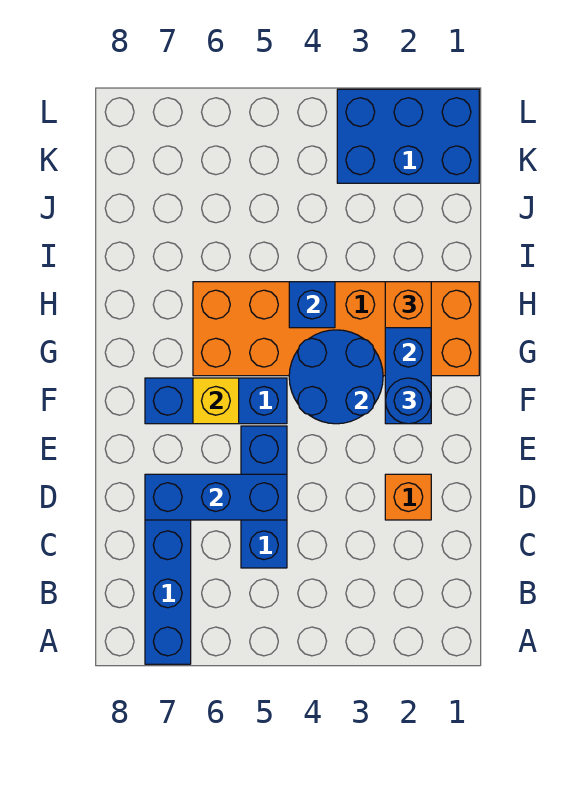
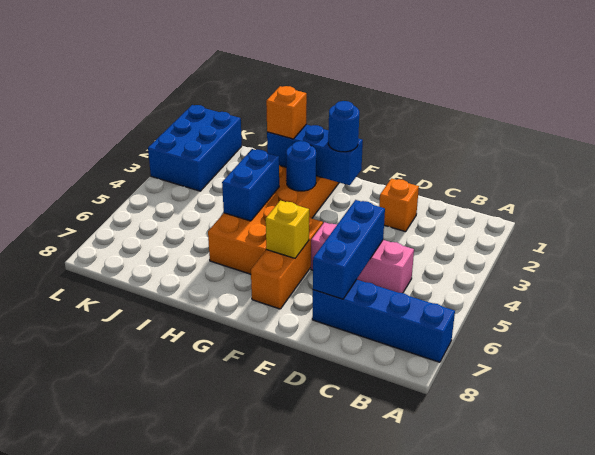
blue 1x3 brick [241,426,287,568] -> pink 1x3 brick [311,222,414,293]
blue 2x2 round brick [289,330,383,424] -> blue 1x1 round brick [286,141,316,191]
blue 1x3 brick [145,378,287,424] -> orange 1x3 brick [251,217,323,309]
blue 1x1 brick [289,282,335,328] -> blue 1x2 brick [222,149,279,221]

